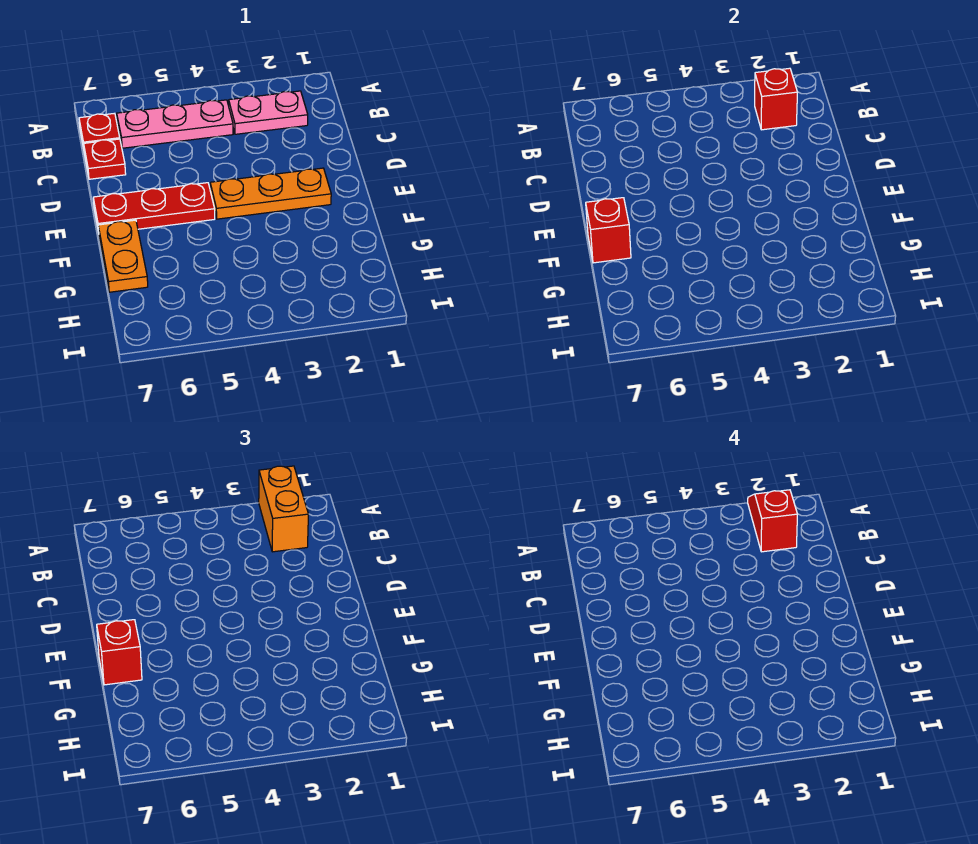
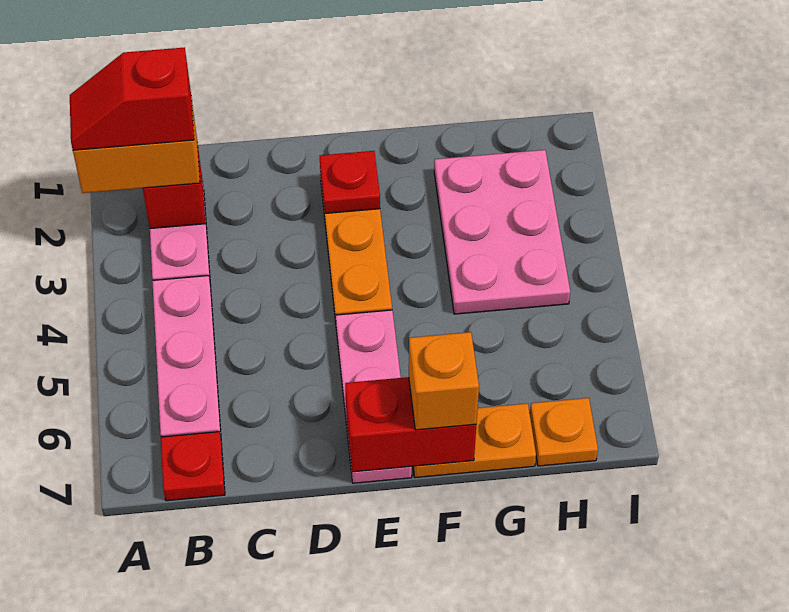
red 1x1 plate [84,139,126,179] -> red 1x1 plate moved to [320,151,380,213]
red 1x3 plate [93,183,215,232] -> pink 1x3 plate [336,310,412,483]
red 1x1 brick [586,198,631,263] -> red 1x2 brick [345,377,476,472]
red 1x1 brick [97,620,142,685] -> orange 1x1 brick [409,332,479,430]
none -> pink 2x3 plate [434,150,570,314]
none -> orange 1x1 plate [530,398,598,466]

